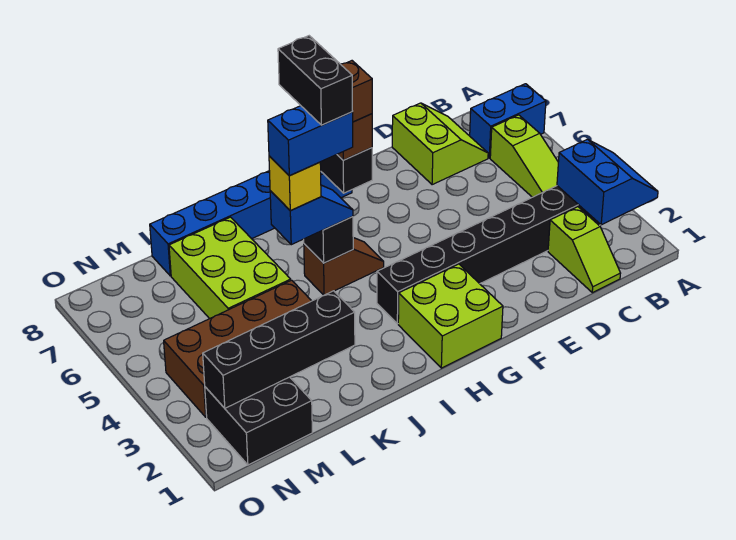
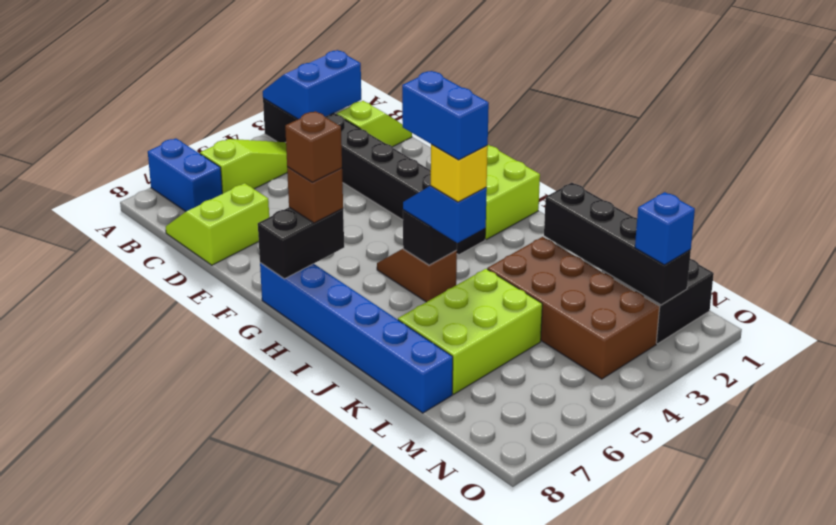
black 1x2 brick [278,36,353,125] -> none
none -> blue 1x1 brick [635,192,695,265]

